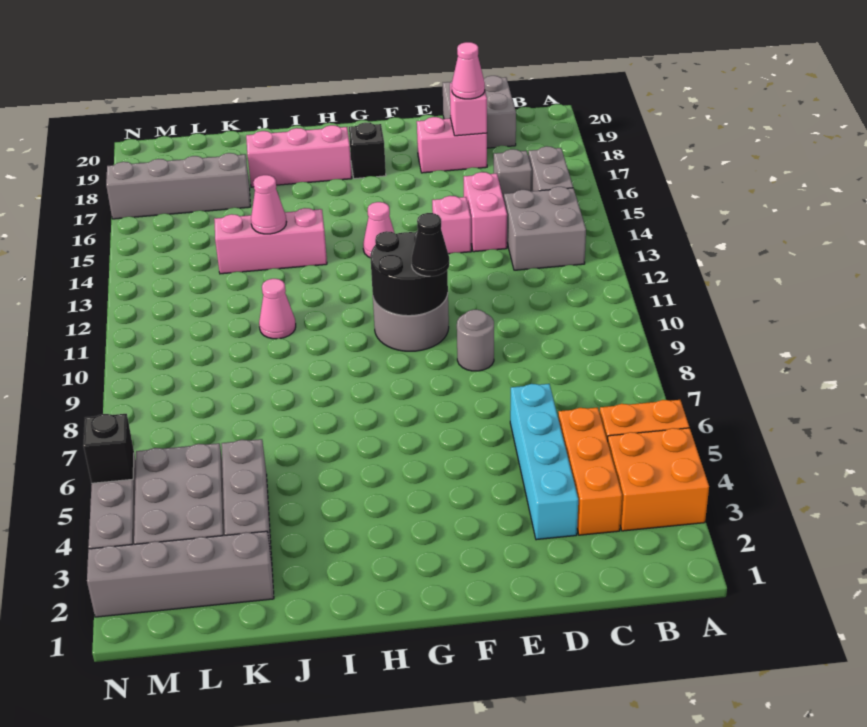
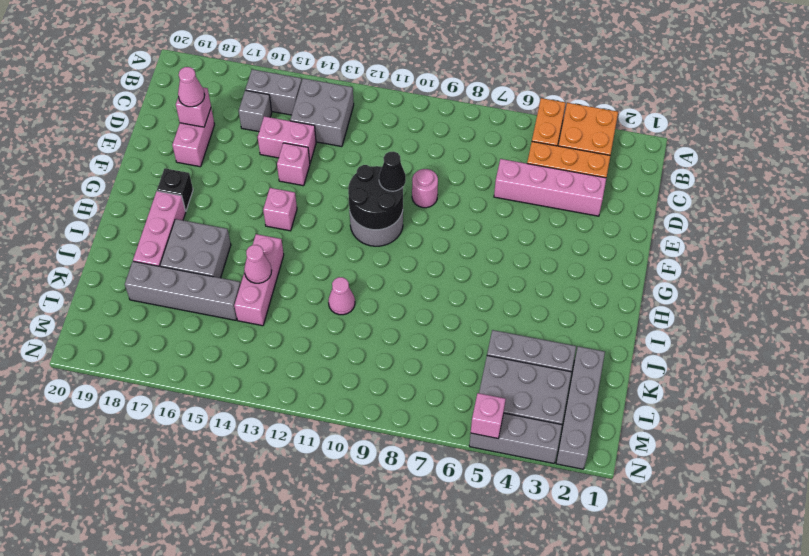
grey 2x2 brick [443,76,516,148] -> grey 2x2 brick moved to [160,219,231,278]
cyan 1x4 brick [510,384,578,540] -> pink 1x4 brick [494,159,606,216]
grey 1x1 round brick [457,310,494,371] -> pink 1x1 round brick [412,169,438,208]
pink 1x1 cone [363,202,394,258] -> pink 1x1 brick [263,188,297,231]
grey 1x4 brick [106,153,251,219] -> grey 1x4 brick turned to [125,261,241,320]
black 1x1 brick [83,414,134,483] -> pink 1x1 brick [471,393,506,439]

